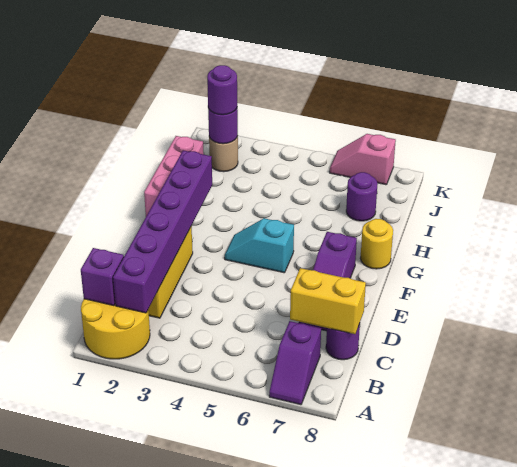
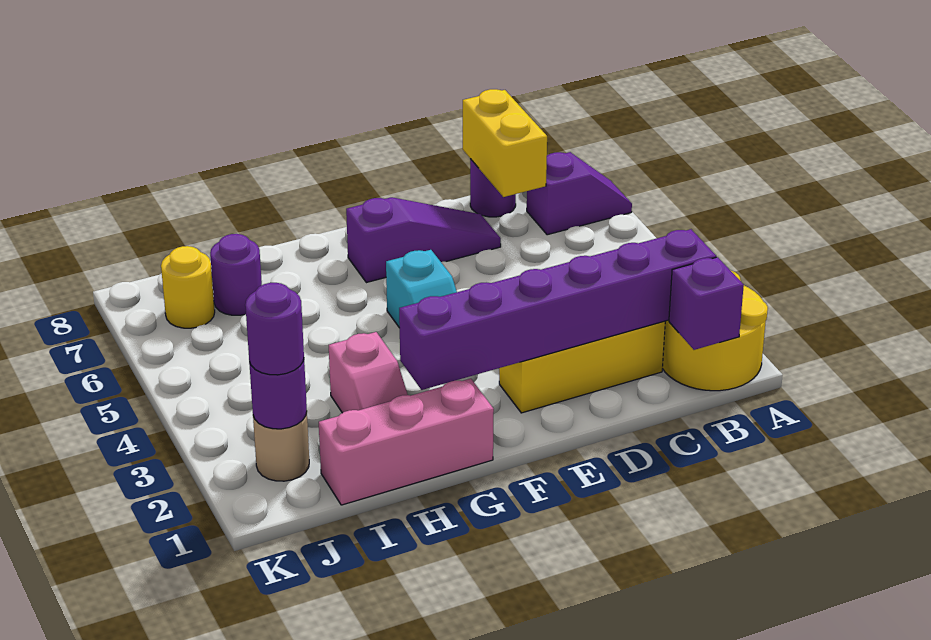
yellow 1x1 round brick [360,219,393,269] -> yellow 1x1 round brick moved to [161,246,215,328]
pink 1x2 slope [330,134,396,185] -> pink 1x2 slope moved to [329,332,408,413]

